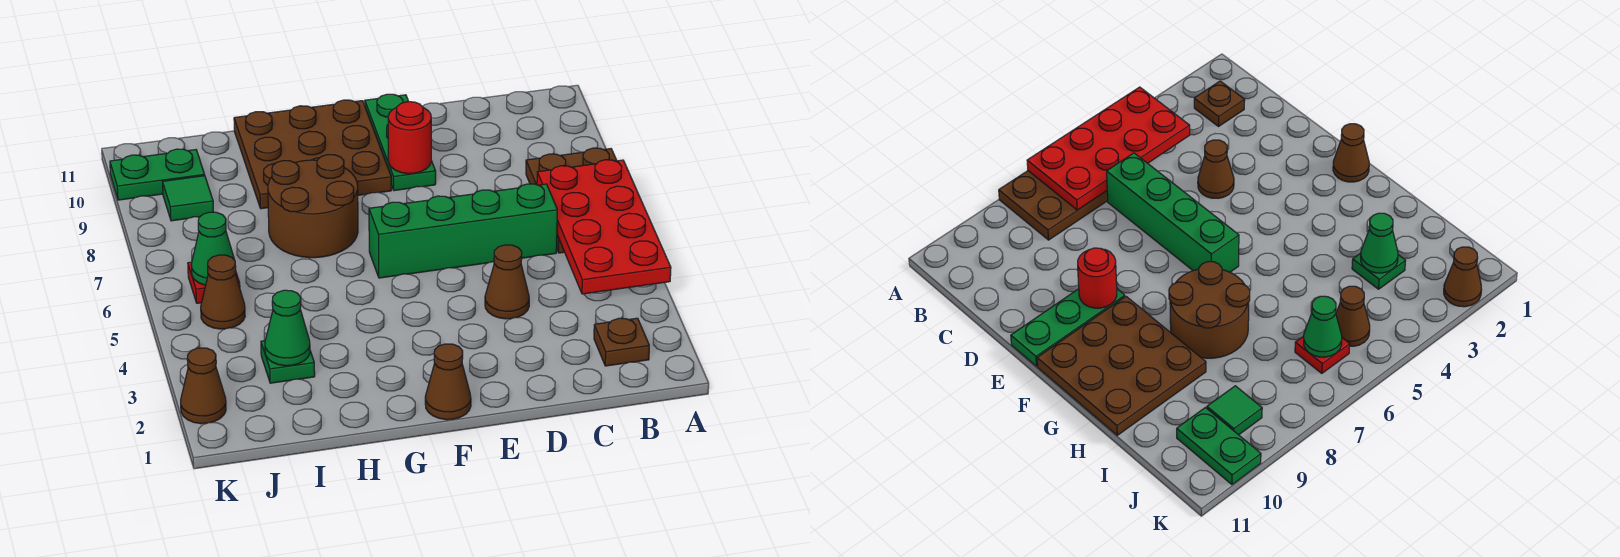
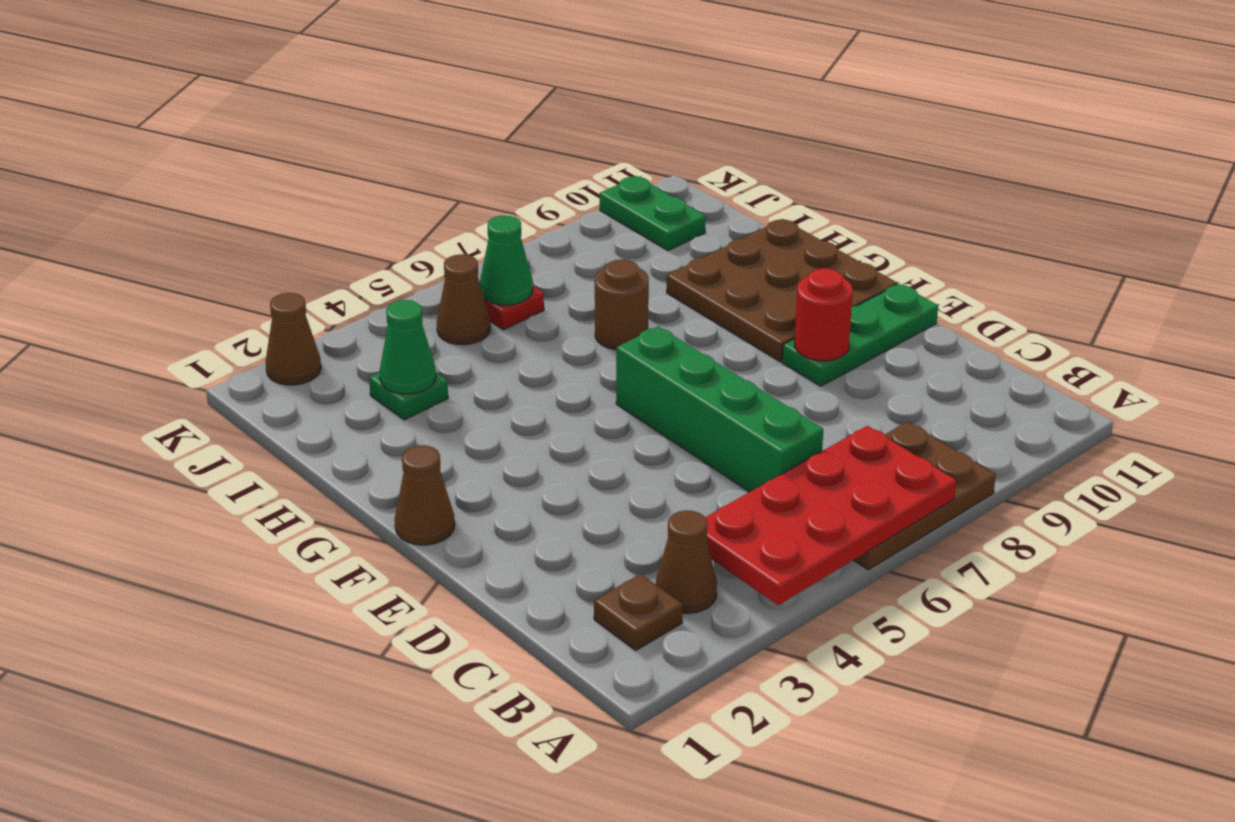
brown 1x1 cone [485,245,529,319] -> brown 1x1 cone moved to [656,510,717,613]
brown 2x2 round brick [268,155,358,258] -> brown 1x1 round brick [595,260,649,350]
green 1x1 tile [163,176,213,221] -> none

